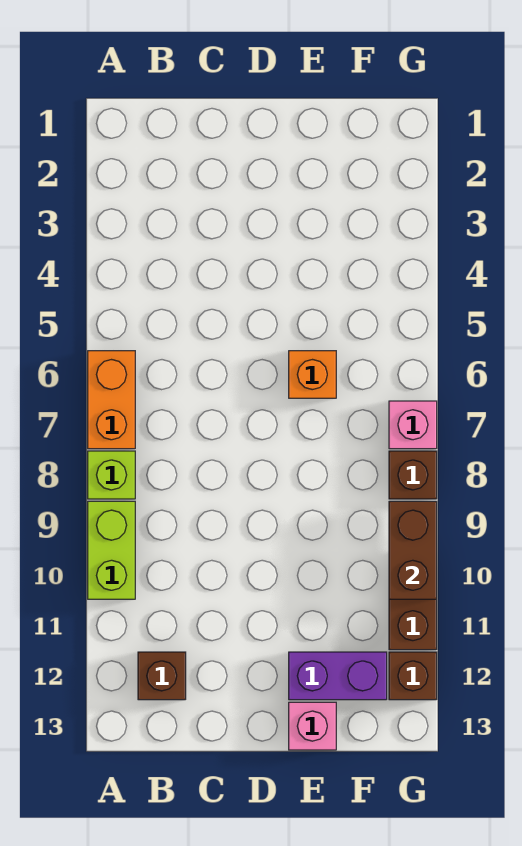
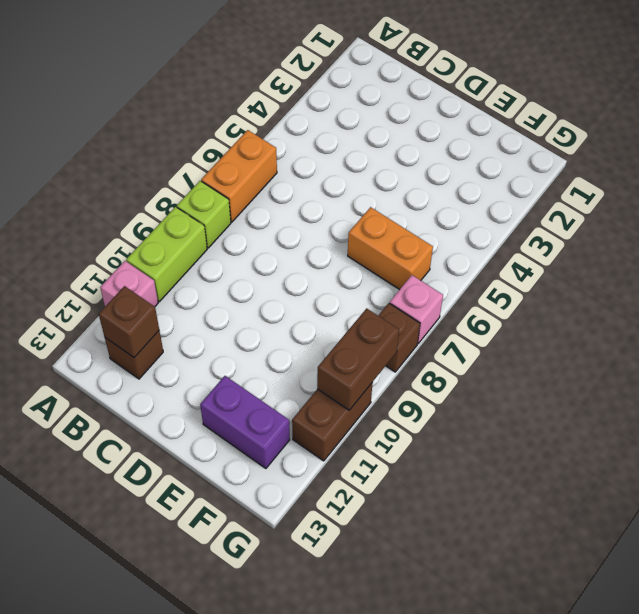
orange 1x1 brick [289,351,336,398] -> orange 1x2 brick [348,207,433,290]
pink 1x1 brick [289,702,336,750] -> pink 1x1 brick moved to [100,261,158,306]
brown 1x1 brick [389,652,437,700] -> brown 1x1 brick moved to [99,286,159,358]

